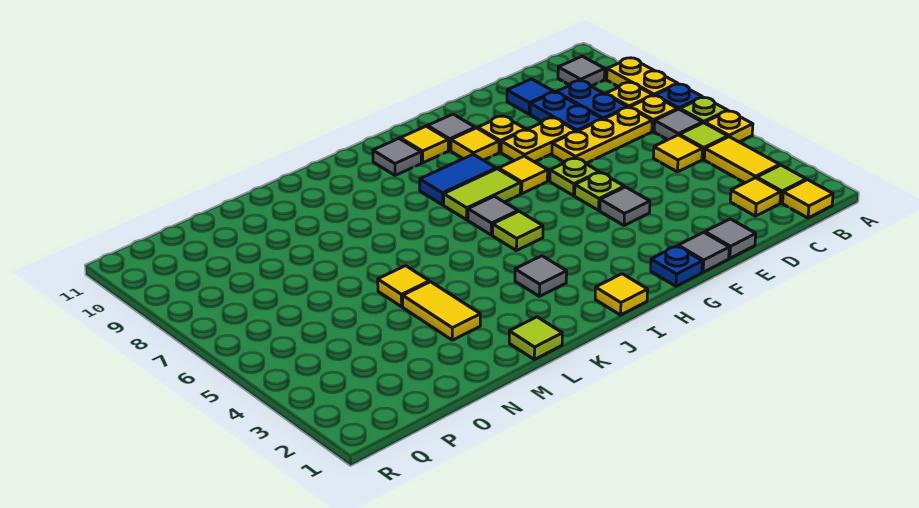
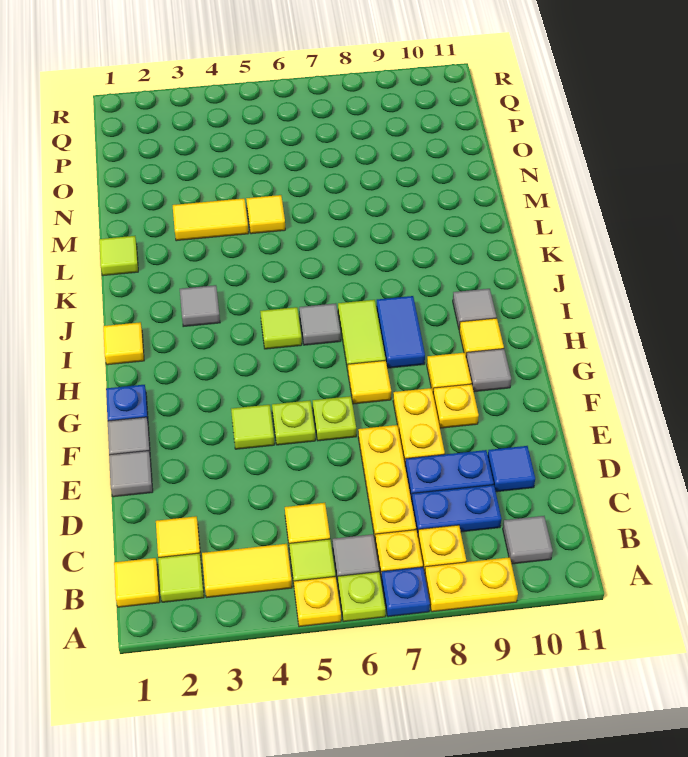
grey 1x1 tile [600,187,650,226] -> lime 1x1 tile [231,405,274,449]

